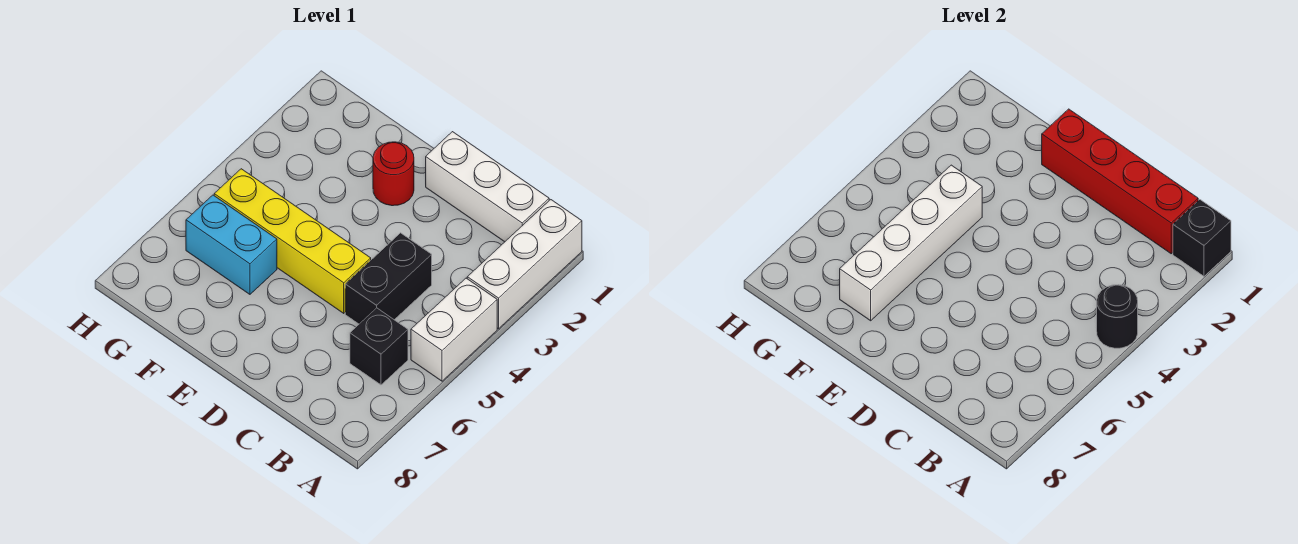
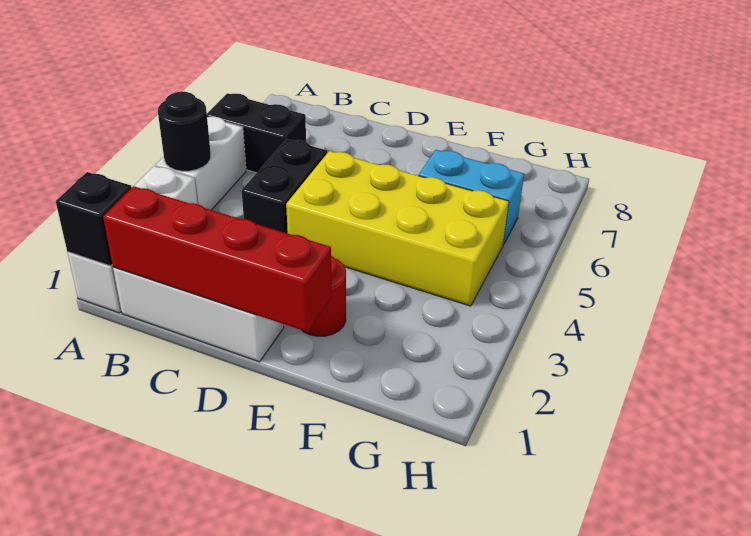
black 1x1 brick [350,308,408,385] -> black 1x2 brick [207,93,306,173]
yellow 1x4 brick [214,169,371,313] -> yellow 2x4 brick [286,151,509,306]
white 1x4 brick [840,165,982,321] -> none

